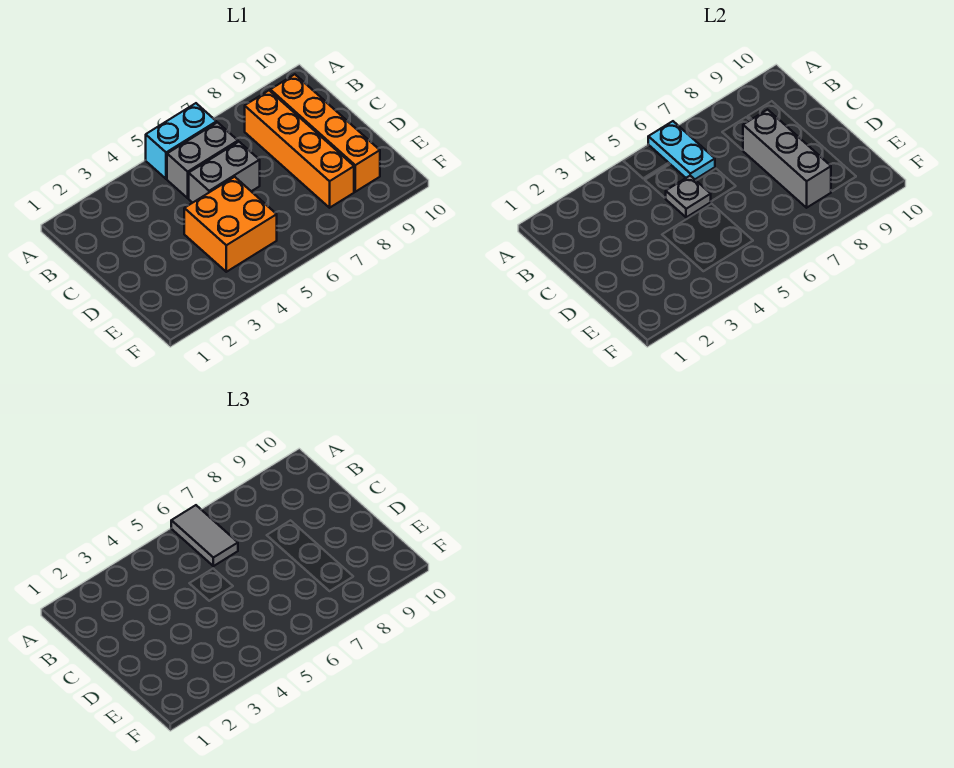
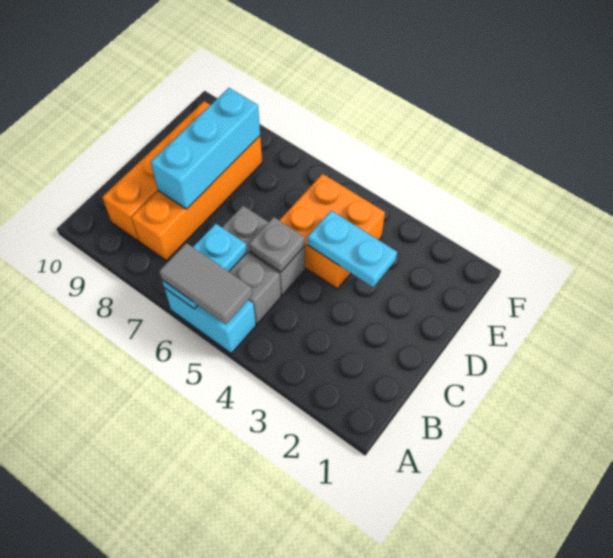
grey 1x2 tile [171,505,238,566] -> grey 1x2 tile turned to [159,243,252,324]
grey 1x3 brick [743,110,831,208] -> cyan 1x3 brick [151,88,260,209]
none -> cyan 1x2 plate [308,210,397,287]

